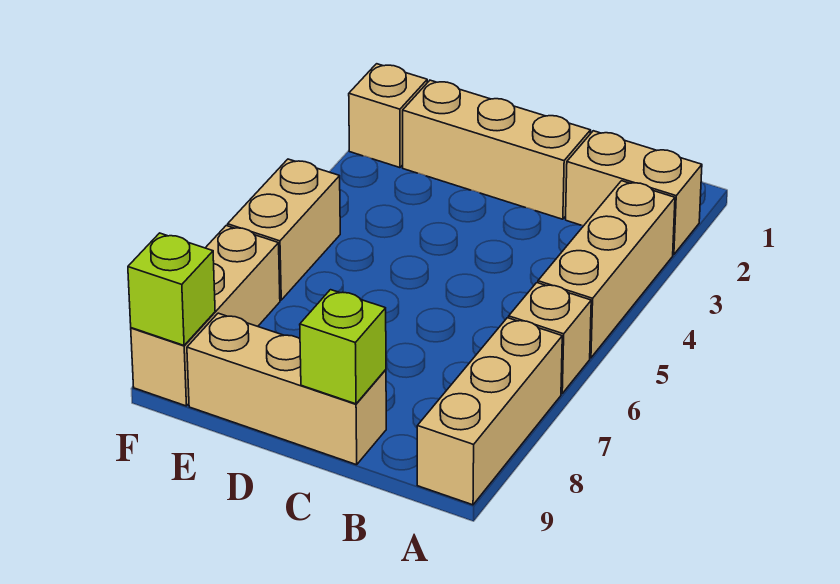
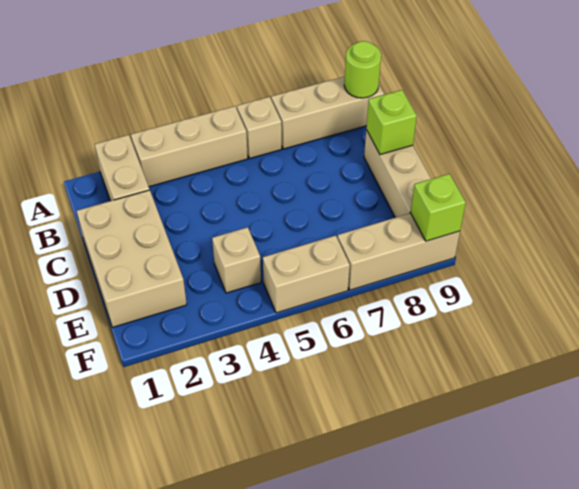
none -> lime 1x1 round brick [344,41,381,98]
tan 1x3 brick [403,80,591,219] -> tan 2x3 brick [77,190,187,327]
tan 1x1 brick [349,64,427,168] -> tan 1x1 brick moved to [212,227,261,293]

